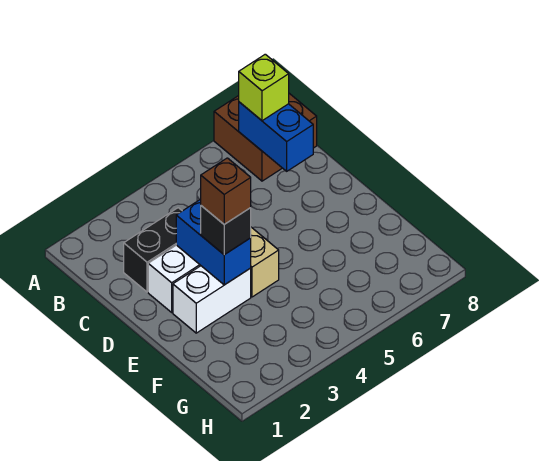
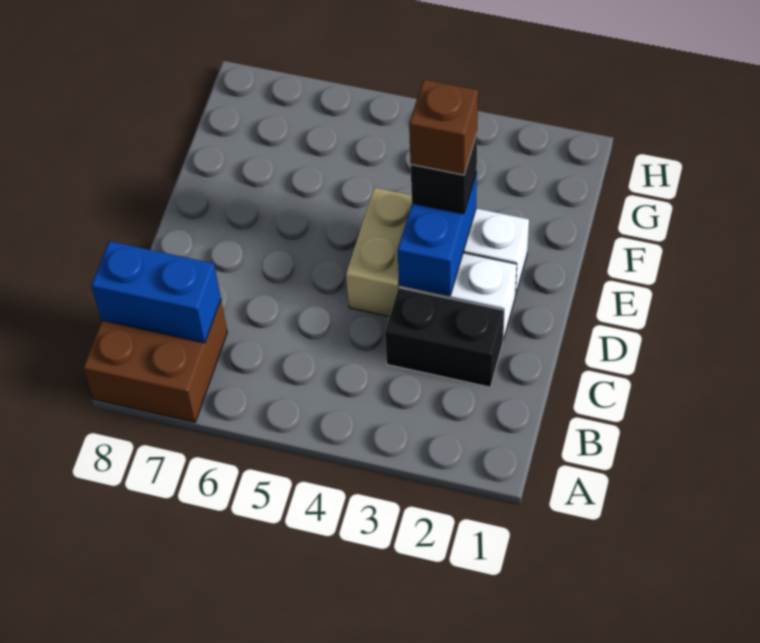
blue 1x2 brick [239,102,313,171] -> blue 1x2 brick turned to [91,241,221,343]
lime 1x1 brick [239,54,289,121] -> none

